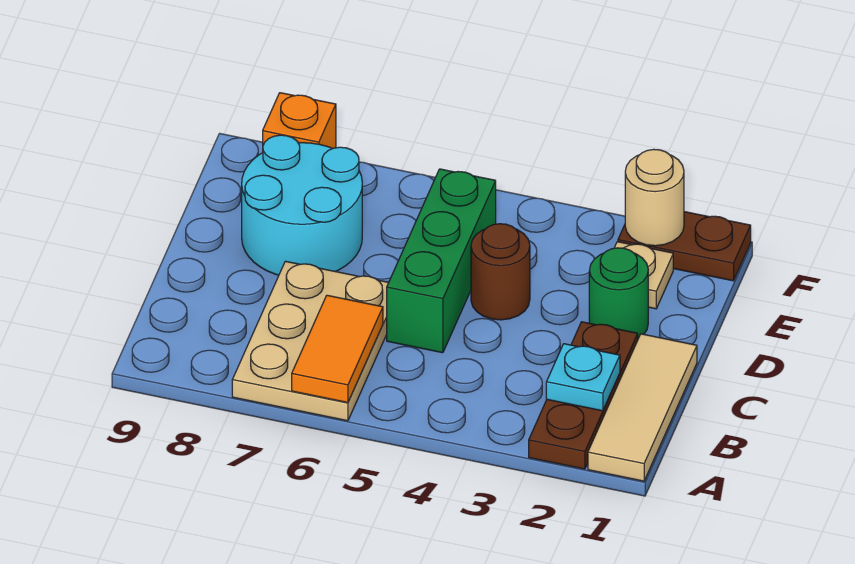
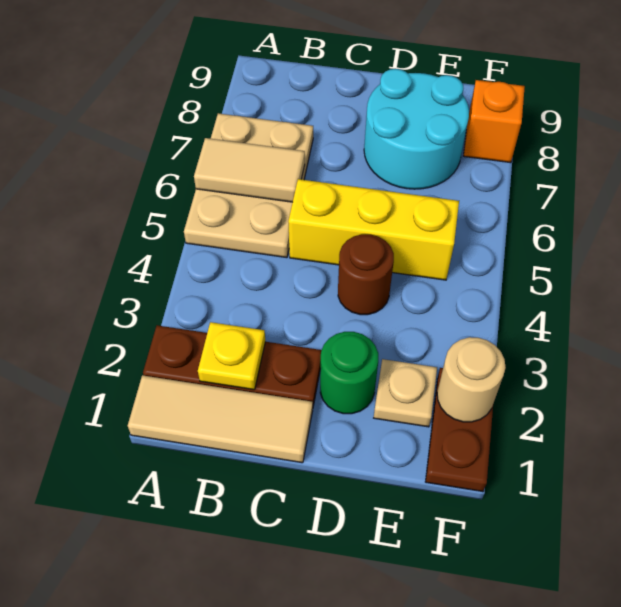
tan 2x3 plate [232,261,389,421] -> tan 2x3 plate turned to [184,113,313,258]
orange 1x2 tile [292,295,383,403] -> tan 1x2 tile [194,138,305,202]
cyan 1x1 plate [546,344,620,411] -> yellow 1x1 plate [198,322,265,390]
green 1x3 brick [387,169,496,353] -> yellow 1x3 brick [288,179,459,280]

